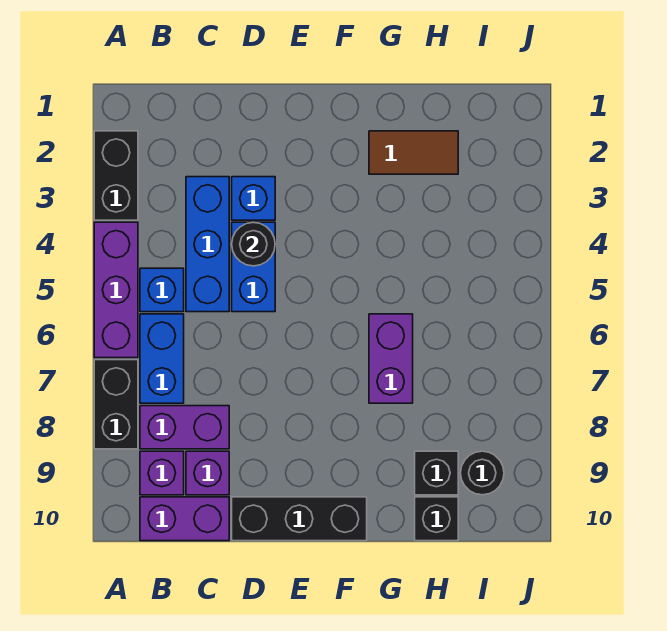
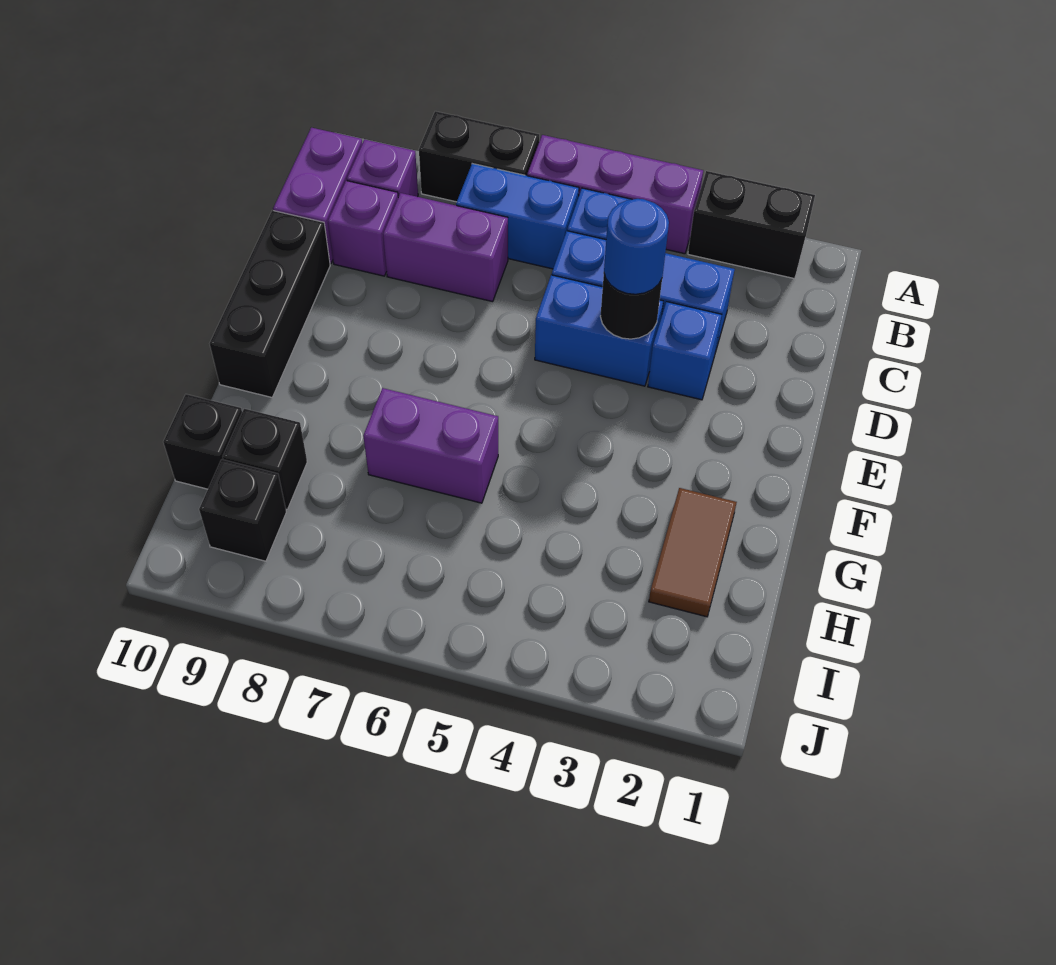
purple 1x2 brick [140,406,229,449] -> purple 1x2 brick turned to [383,193,508,302]
none -> blue 1x1 round brick [604,199,669,294]
black 1x1 round brick [461,451,504,495] -> black 1x1 brick [199,459,286,561]

